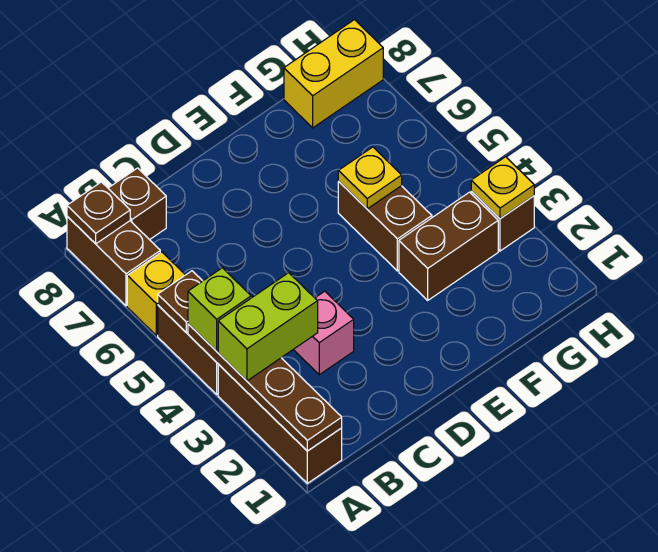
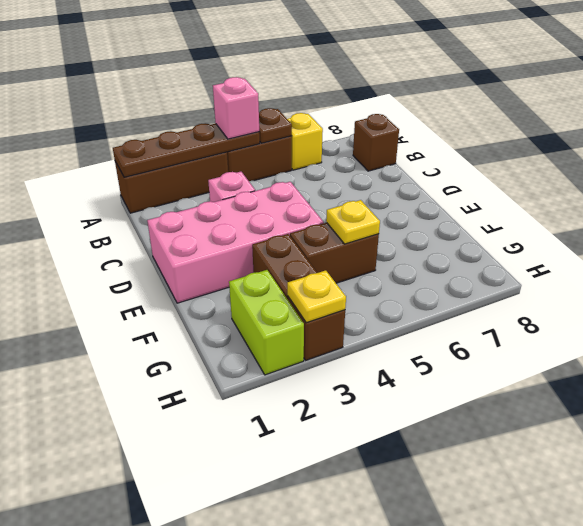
lime 1x2 brick [218,273,318,381] -> lime 1x2 brick moved to [229,270,304,375]
lime 1x1 brick [188,268,251,351] -> pink 1x1 brick [213,77,259,139]
brown 1x2 brick [67,216,160,306] -> none
brown 1x1 plate [67,182,130,244] -> none
none -> pink 2x4 brick [147,182,324,303]
yellow 1x2 brick [284,20,383,128] -> none

